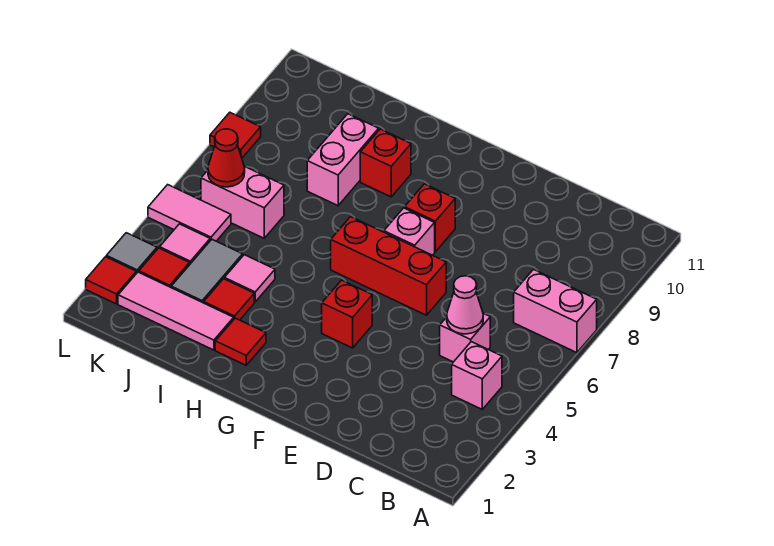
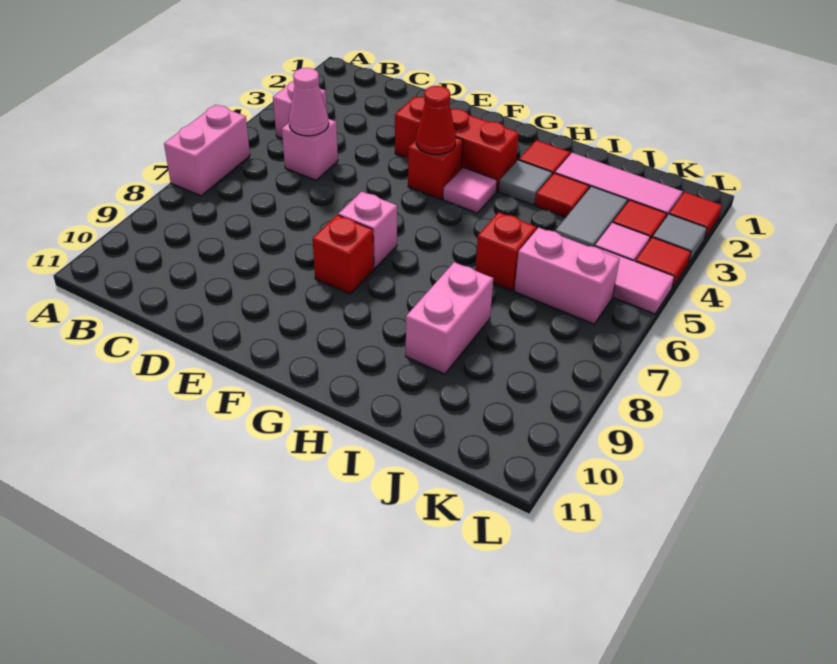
pink 1x2 brick [514,270,597,353] -> pink 1x2 brick turned to [164,105,250,196]
red 1x3 brick [331,217,446,315] -> red 1x3 brick moved to [395,96,519,191]
none -> grey 1x1 tile [499,160,552,205]
red 1x1 brick [360,129,411,197] -> red 1x1 brick moved to [475,212,536,291]
pink 1x1 tile [224,255,275,302] -> pink 1x1 tile moved to [443,168,497,213]
red 1x1 cone [208,129,245,187] -> red 1x1 cone moved to [416,86,456,155]
red 1x1 tile [210,113,261,158] -> red 1x1 tile moved to [636,237,691,288]

